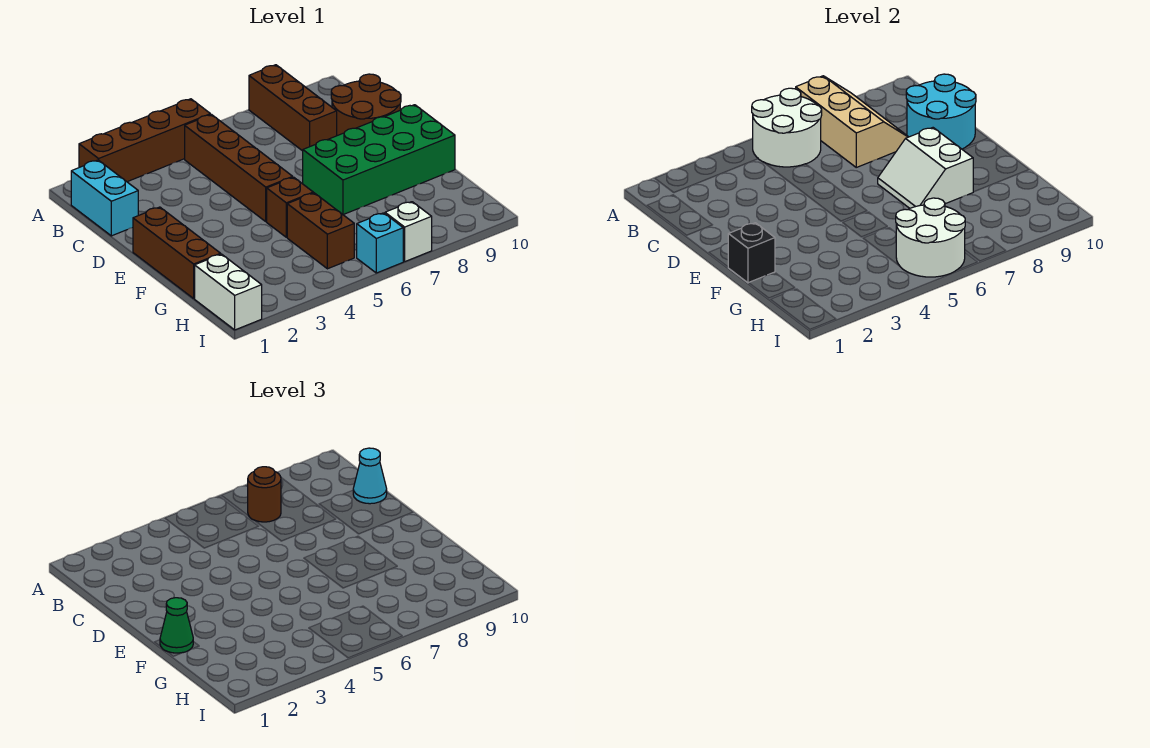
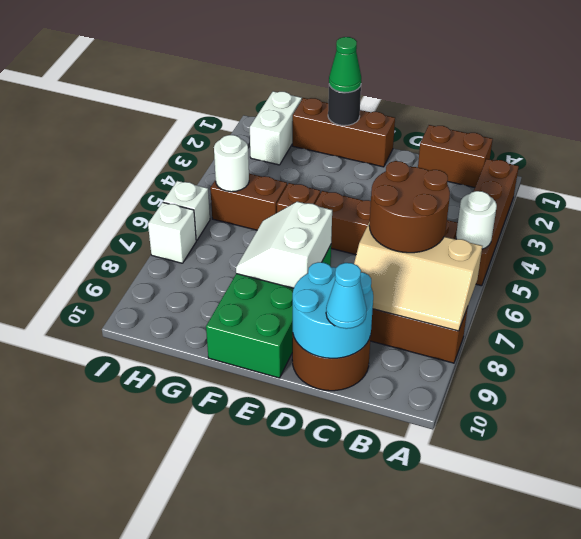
white 2x2 round brick [752,88,822,167] -> white 1x1 round brick [456,191,497,249]
cyan 1x2 brick [71,160,138,236] -> brown 1x2 brick [418,125,493,188]
brown 1x1 round brick [248,467,281,522] -> brown 2x2 round brick [369,161,450,253]
white 2x2 slope [878,128,973,208] -> white 2x2 slope turned to [236,202,332,288]
black 1x1 brick [728,223,775,283] -> black 1x1 round brick [328,85,361,126]
white 1x2 brick [195,254,262,330] -> white 1x2 brick turned to [250,91,302,165]
white 2x2 round brick [896,198,965,277] -> white 1x1 round brick [214,135,249,192]
cyan 1x1 brick [357,213,403,273] -> white 1x1 brick [163,181,210,241]

